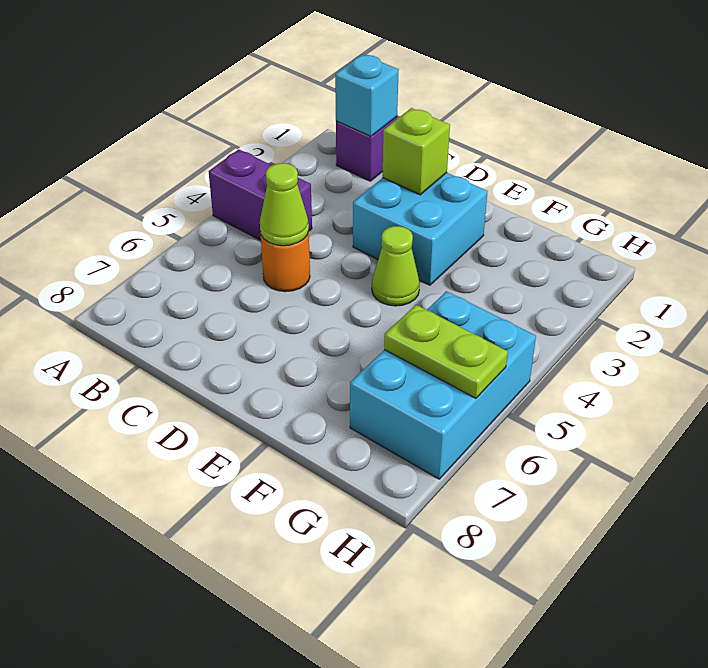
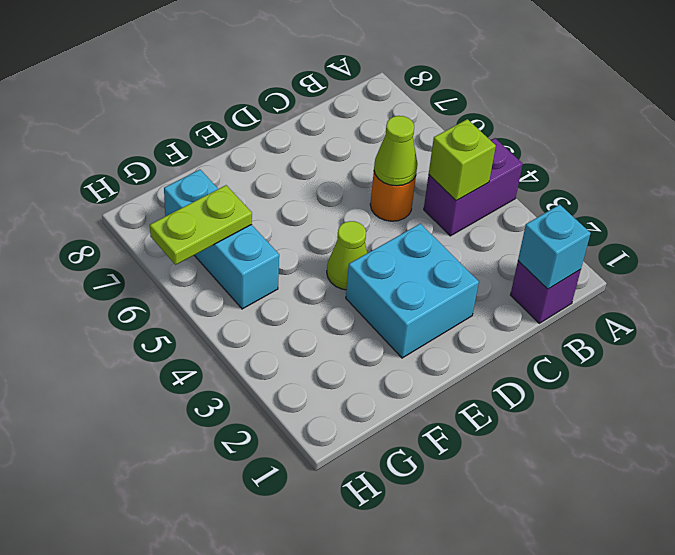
lime 1x1 brick [383,108,450,195] -> lime 1x1 brick moved to [429,119,496,201]
cyan 2x3 brick [350,291,536,479] -> cyan 1x3 brick [164,170,279,309]

